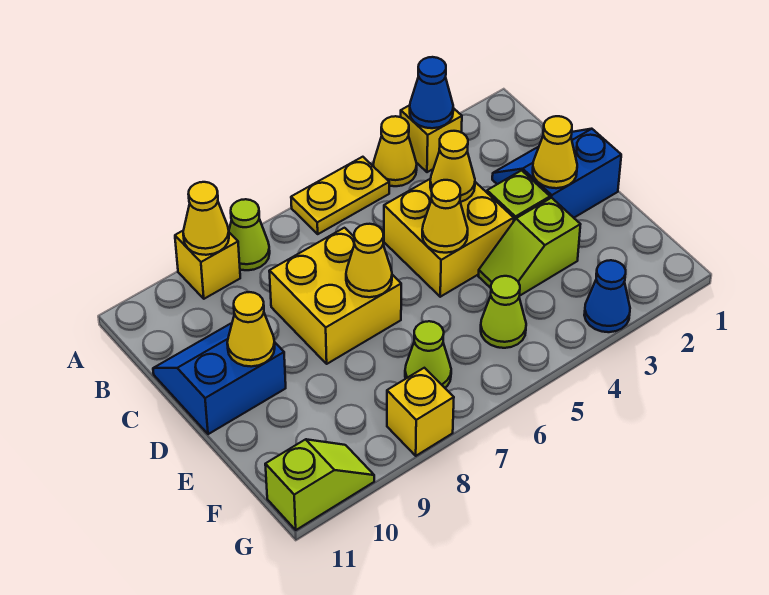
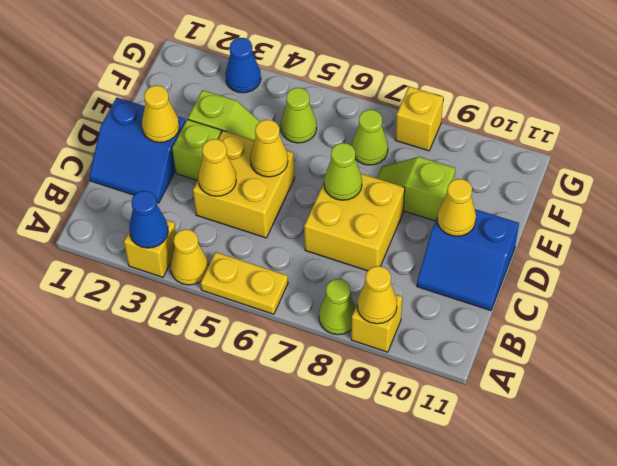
yellow 1x1 cone [346,224,392,297] -> lime 1x1 cone [324,143,362,200]
lime 1x2 slope [265,439,374,530] -> lime 1x2 slope moved to [377,157,455,221]

